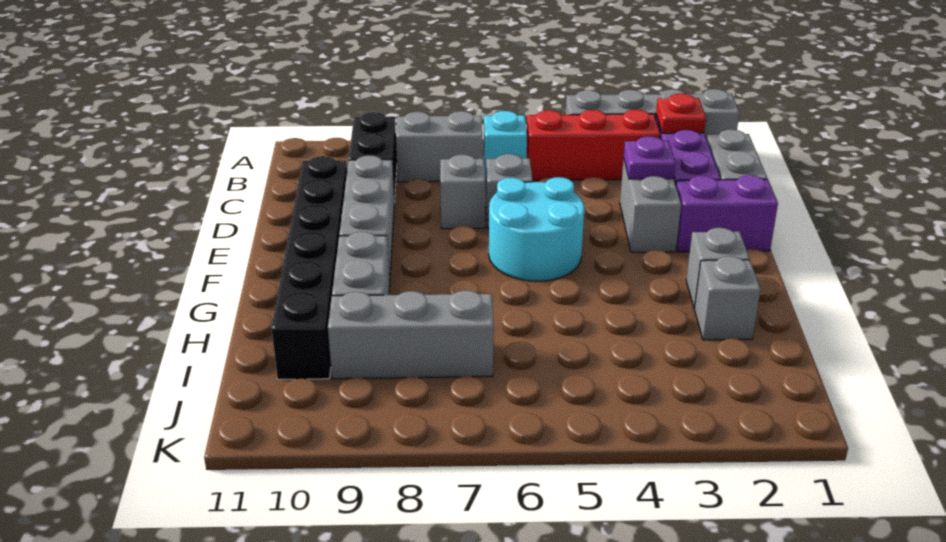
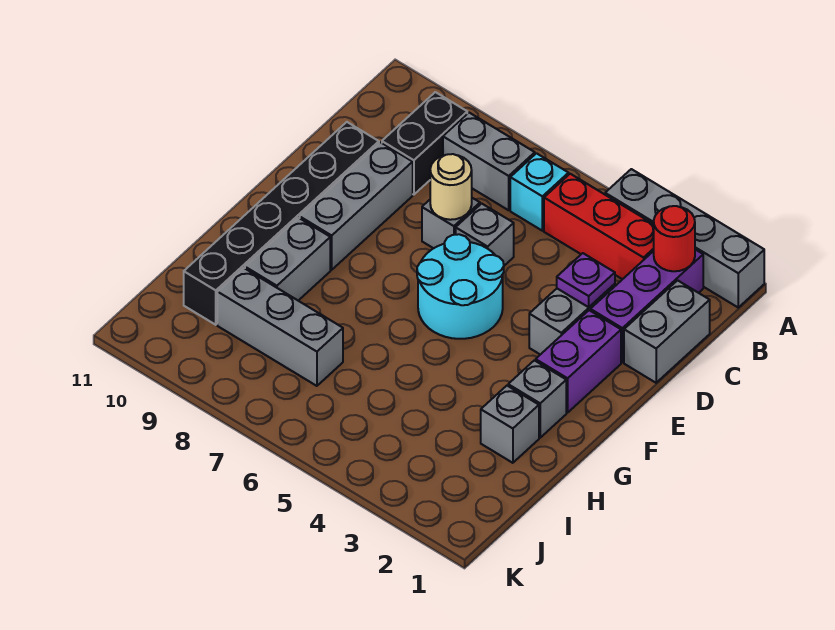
red 1x1 plate [656,93,706,133] -> red 1x1 round brick [654,206,695,271]
none -> tan 1x1 round brick [430,154,472,220]
purple 1x2 brick [676,175,778,252] -> purple 1x2 brick turned to [536,310,621,413]

